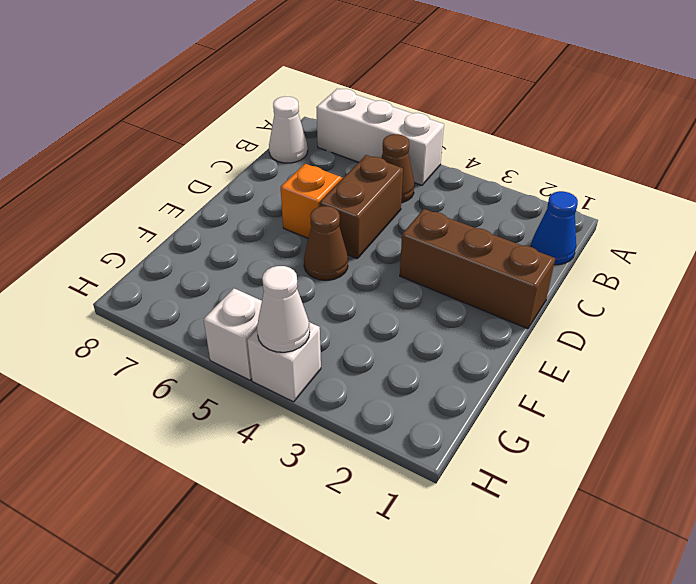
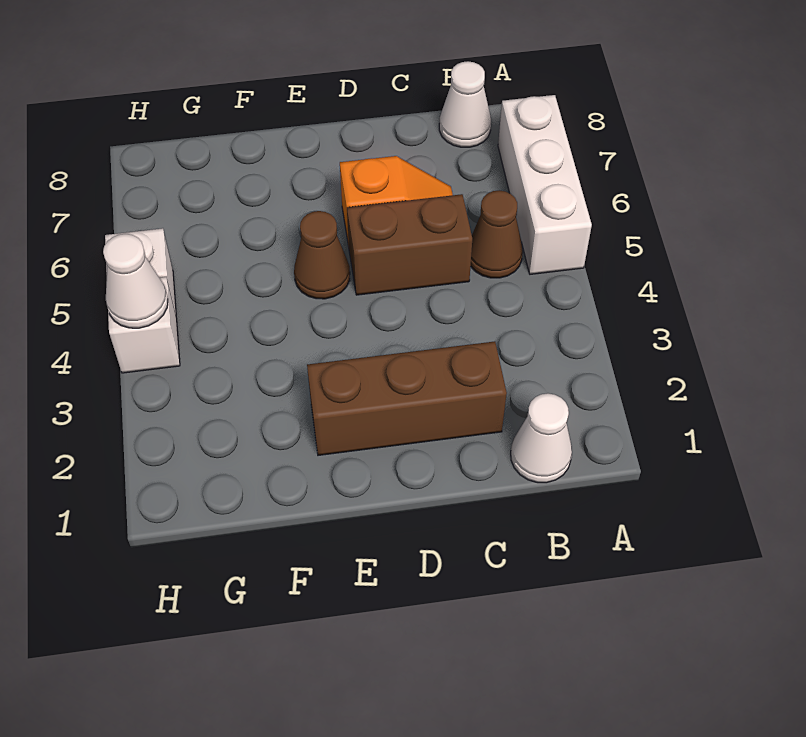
blue 1x1 cone [531,191,578,265] -> white 1x1 cone [511,393,572,483]
brown 1x3 brick [400,209,555,329] -> brown 1x3 brick turned to [307,341,507,455]

